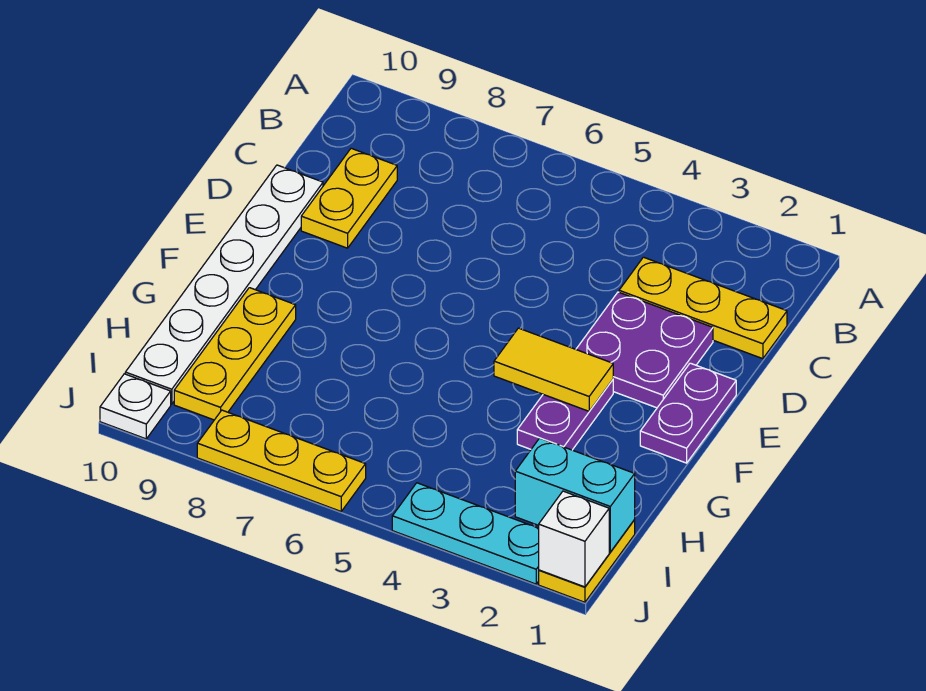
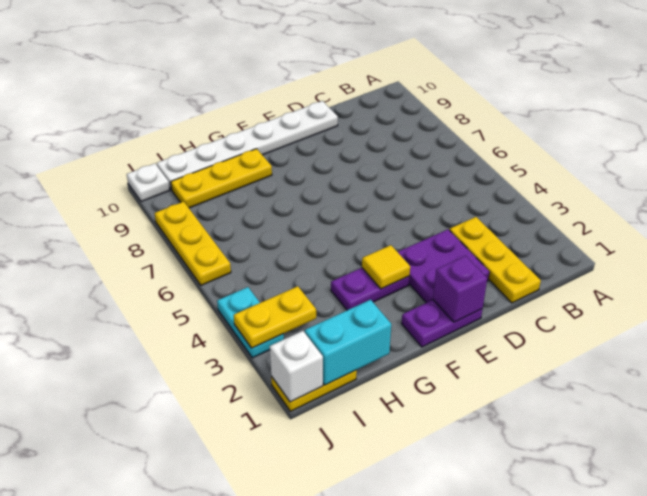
yellow 1x2 plate [301,148,397,248] -> yellow 1x2 plate moved to [234,286,316,348]
none -> purple 1x1 brick [433,256,487,322]
yellow 1x2 tile [494,328,613,411] -> yellow 1x1 tile [362,245,410,289]
cyan 1x2 brick [515,438,635,552] -> cyan 1x2 brick turned to [305,300,391,385]
cyan 1x3 plate [392,483,539,584] -> cyan 1x2 plate [217,287,284,358]

